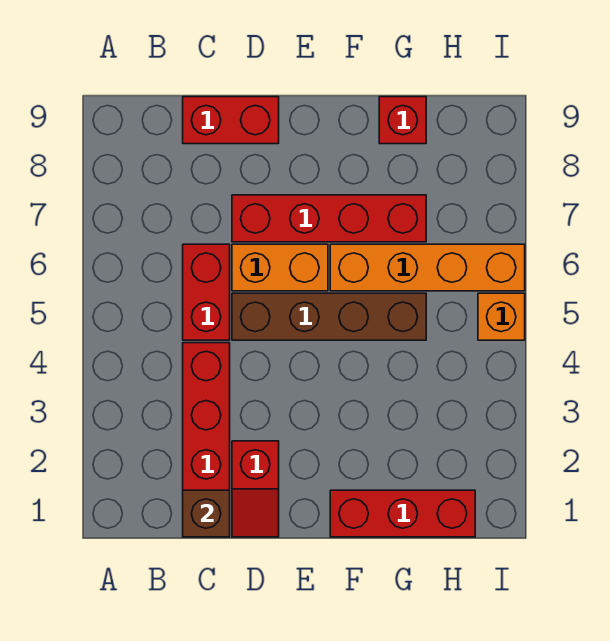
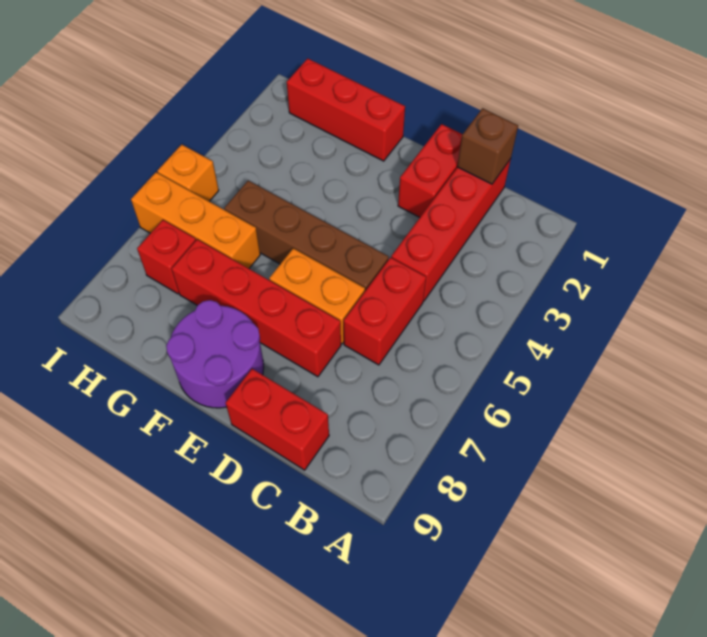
red 1x2 slope [232,441,279,537] -> red 1x2 brick [398,124,463,217]
none -> purple 2x2 round brick [166,300,264,408]
orange 1x4 brick [330,244,525,291] -> orange 1x3 brick [131,172,260,268]
red 1x1 brick [379,97,426,144] -> red 1x1 brick moved to [137,220,196,294]

